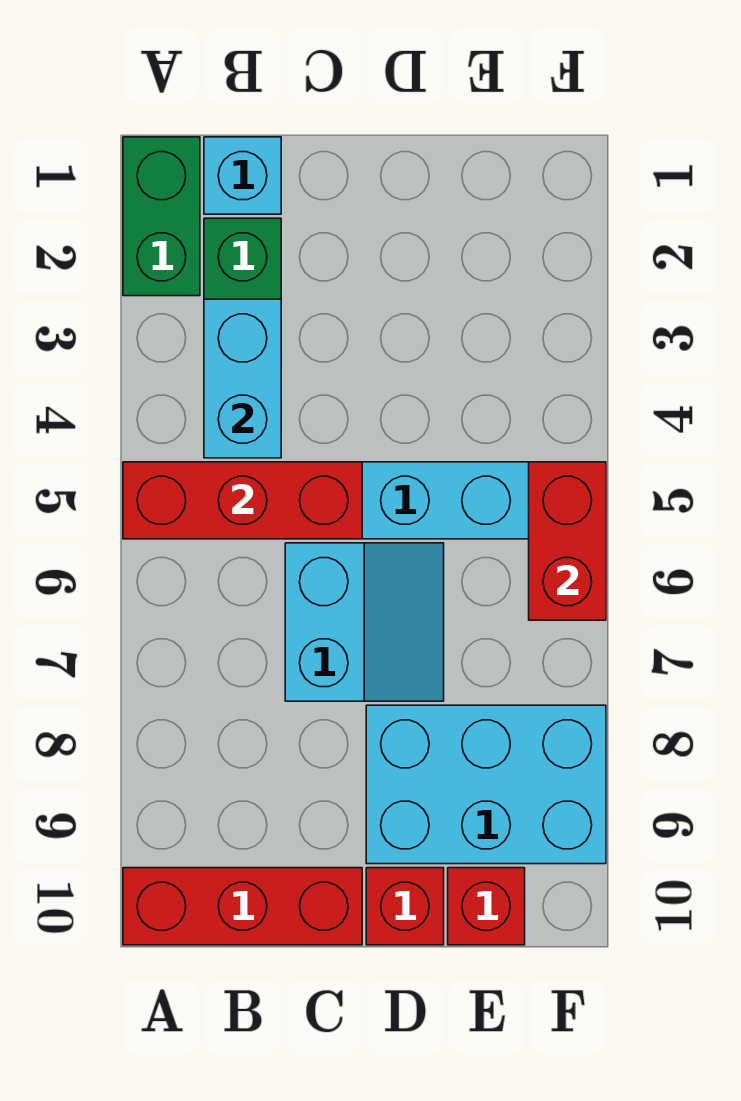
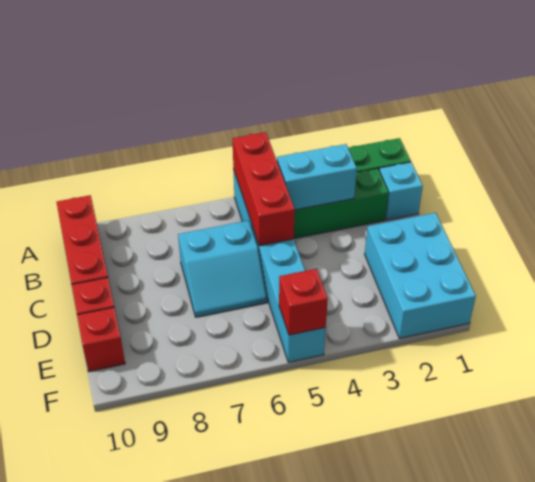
cyan 2x3 brick [366,705,606,864] -> cyan 2x3 brick moved to [365,213,476,338]
red 1x2 brick [529,462,606,620] -> red 1x1 brick [279,269,328,335]

